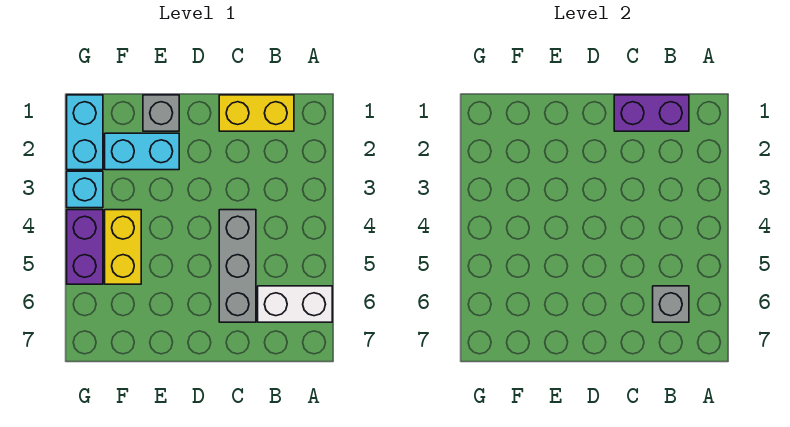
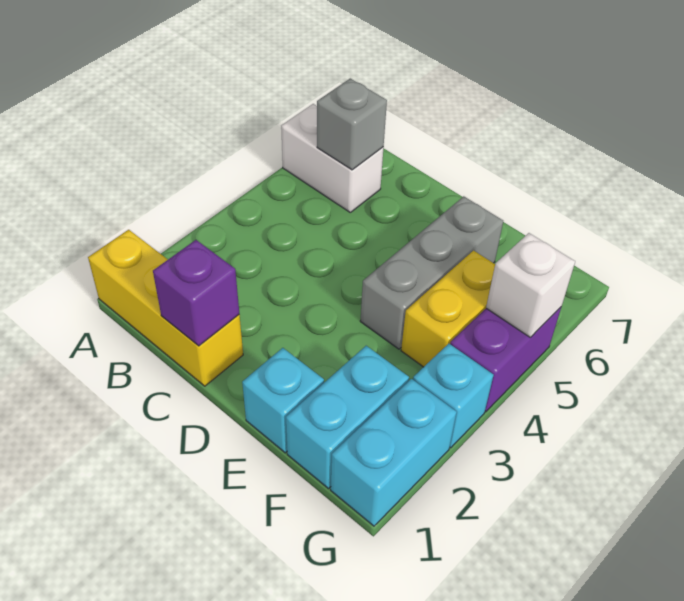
yellow 1x2 brick [219,95,294,131] -> yellow 1x3 brick [88,230,243,386]
purple 1x2 brick [614,95,689,131] -> purple 1x1 brick [153,240,239,346]
grey 1x3 brick [219,210,256,322] -> grey 1x3 brick moved to [360,196,503,349]
grey 1x1 brick [143,95,179,131] -> cyan 1x1 brick [242,348,324,453]
cyan 1x2 brick [105,133,179,170] -> cyan 1x2 brick turned to [286,346,409,489]
none -> white 1x1 brick [486,233,575,338]

